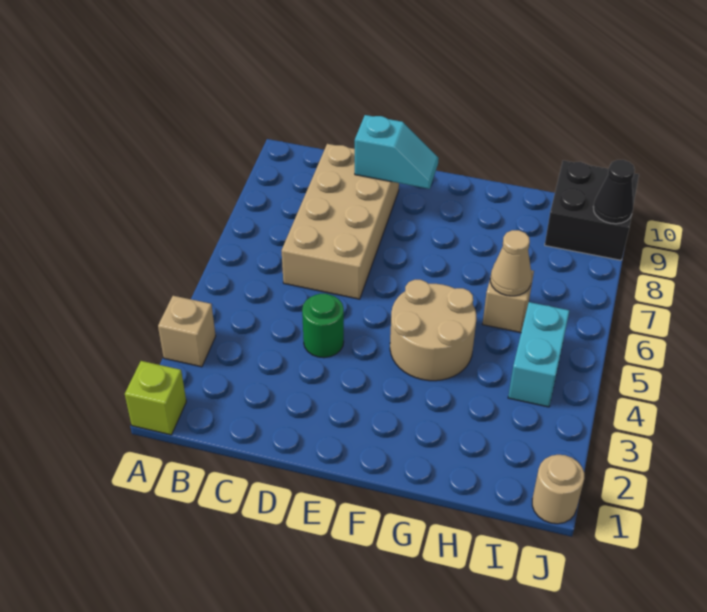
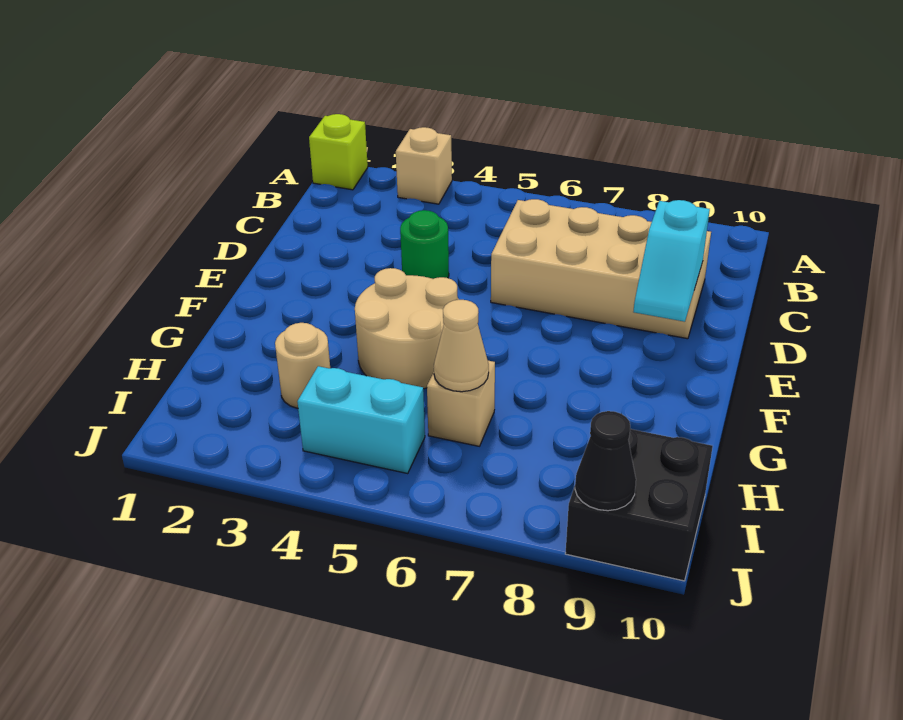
tan 1x1 round brick [532,455,584,524] -> tan 1x1 round brick moved to [275,323,330,408]

